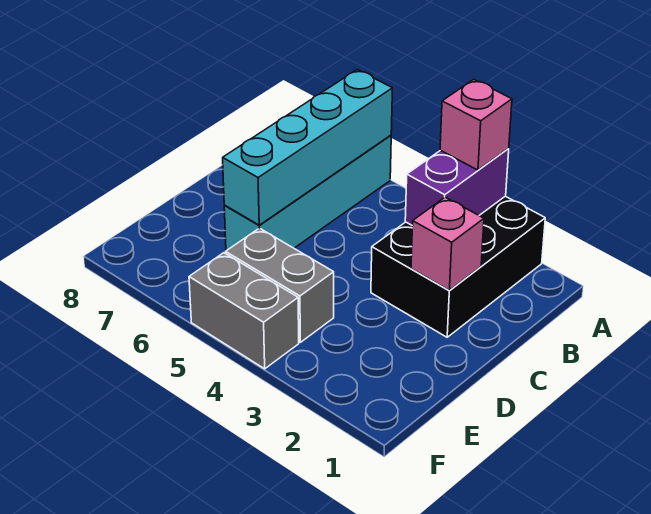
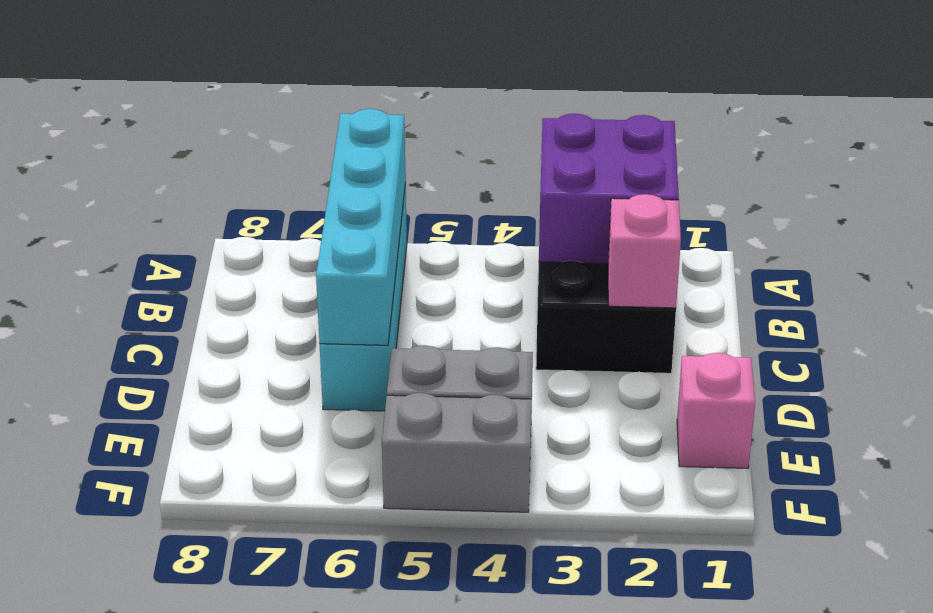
purple 1x2 brick [405,148,509,226] -> purple 2x2 brick [539,114,679,263]
pink 1x1 brick [440,79,512,170] -> pink 1x1 brick moved to [677,353,755,468]

